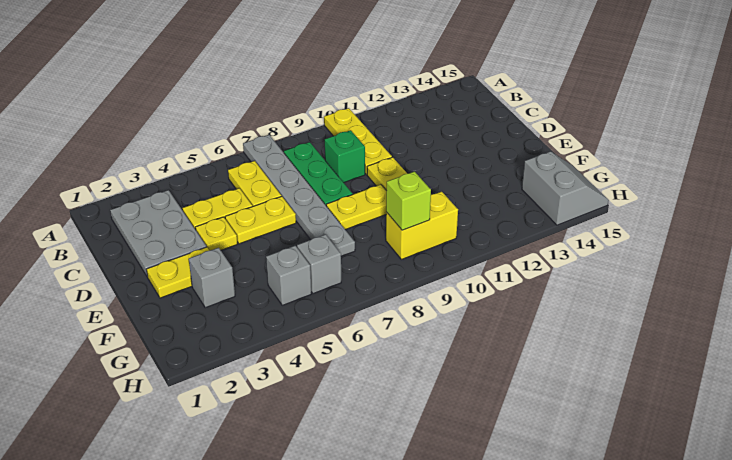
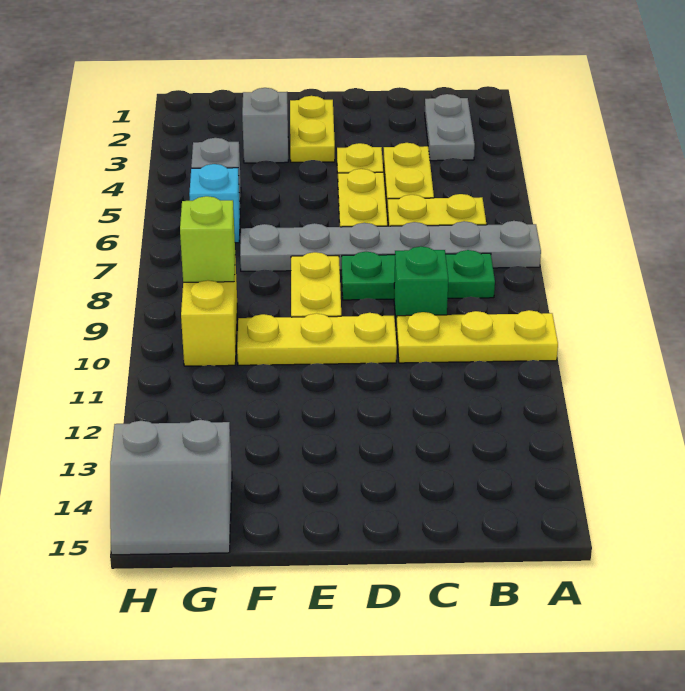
grey 2x3 plate [110,190,206,277] -> grey 1x2 plate [425,94,475,161]
grey 1x1 brick [297,234,341,294] -> cyan 1x1 brick [189,164,240,243]

